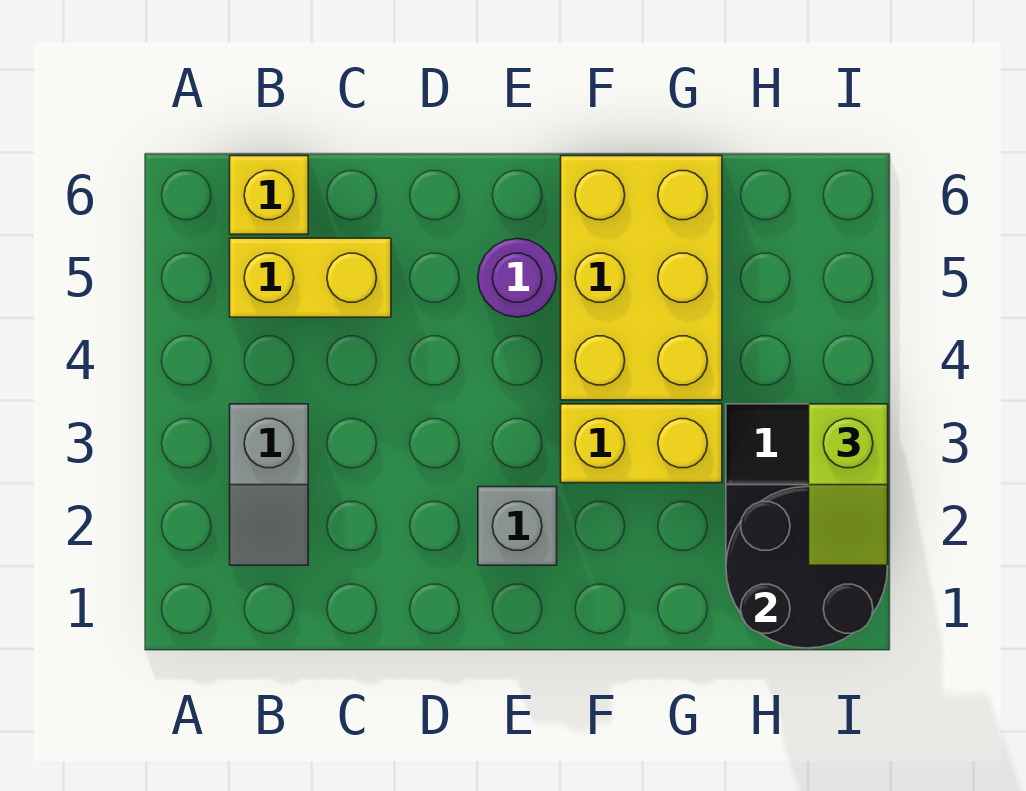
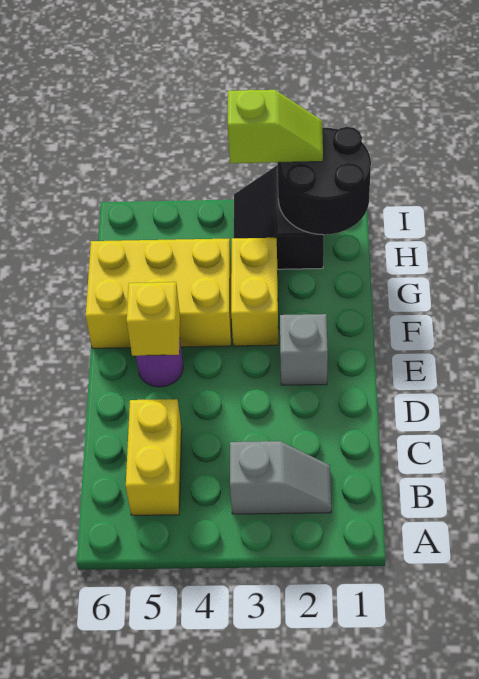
yellow 1x1 brick [230,156,308,234] -> yellow 1x1 brick moved to [127,282,180,356]

